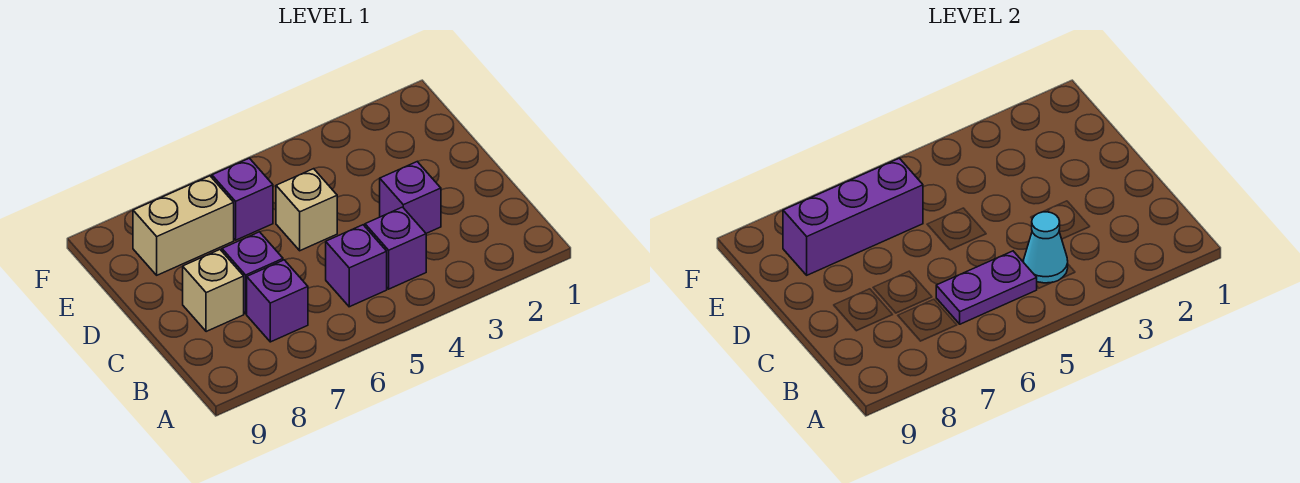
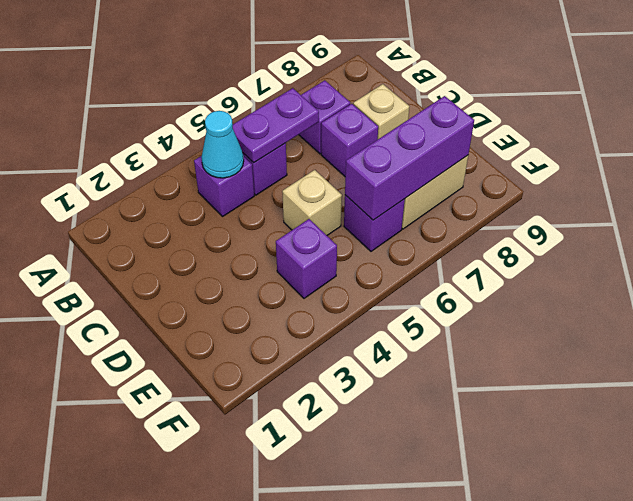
purple 1x1 brick [380,162,441,233] -> purple 1x1 brick moved to [276,219,337,298]

